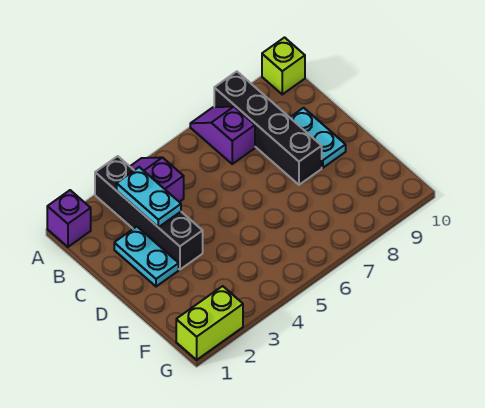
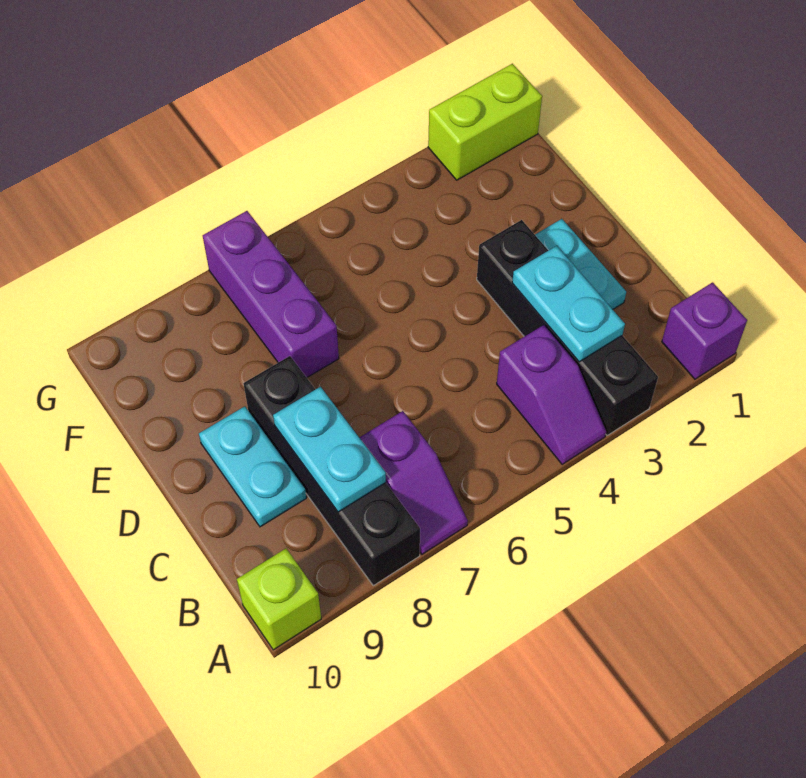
none -> cyan 1x2 plate [273,387,386,512]
none -> purple 1x3 brick [203,211,339,378]

